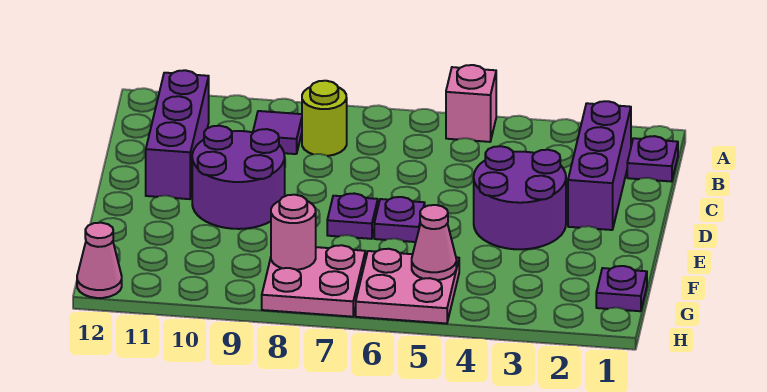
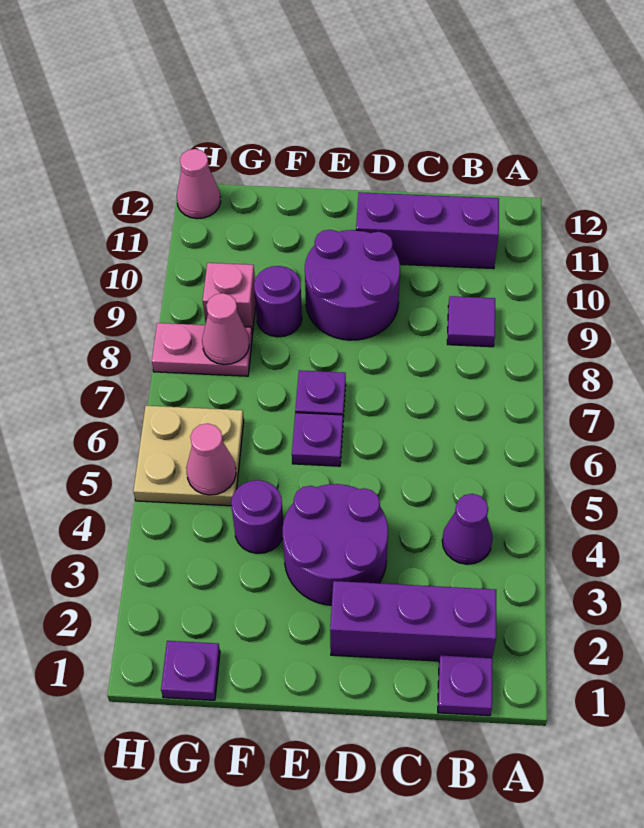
pink 1x1 brick [446,65,496,142] -> pink 1x1 brick moved to [203,263,256,335]
none -> purple 1x1 cone [442,494,493,564]
lime 1x1 round brick [302,81,347,156] -> none
none -> purple 1x1 round brick [231,480,283,553]
none -> purple 1x1 round brick [254,266,302,337]
pink 2x2 plate [356,249,459,324] -> tan 2x2 plate [133,406,244,506]
pink 2x2 plate [262,245,365,317] -> pink 1x2 plate [152,323,252,376]
pink 1x1 round brick [271,195,316,270] -> pink 1x1 cone [202,293,249,365]

